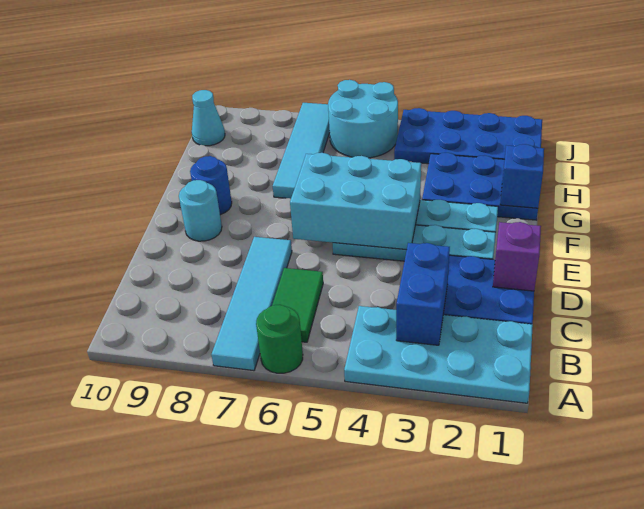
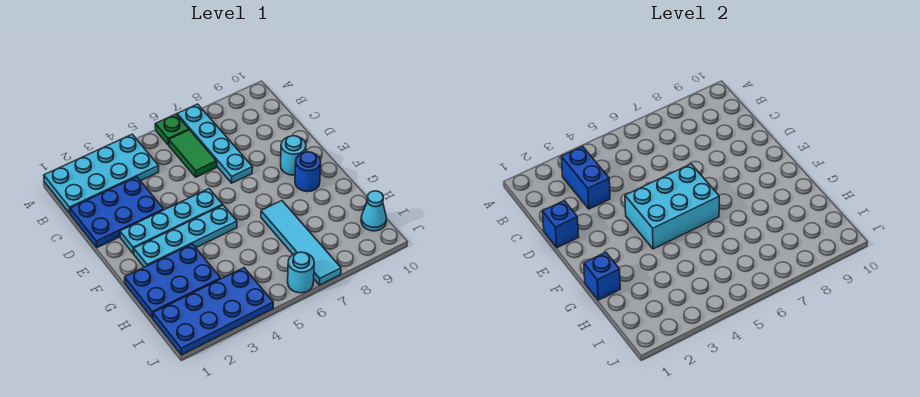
green 1x1 round brick [256,305,303,373] -> green 1x1 plate [155,114,189,145]
cyan 1x4 tile [211,237,292,371] -> cyan 1x4 plate [177,104,253,183]
purple 1x1 brick [493,222,541,291] -> blue 1x1 brick [542,201,579,248]
cyan 2x2 round brick [328,80,398,158] -> cyan 1x1 round brick [288,252,314,293]

